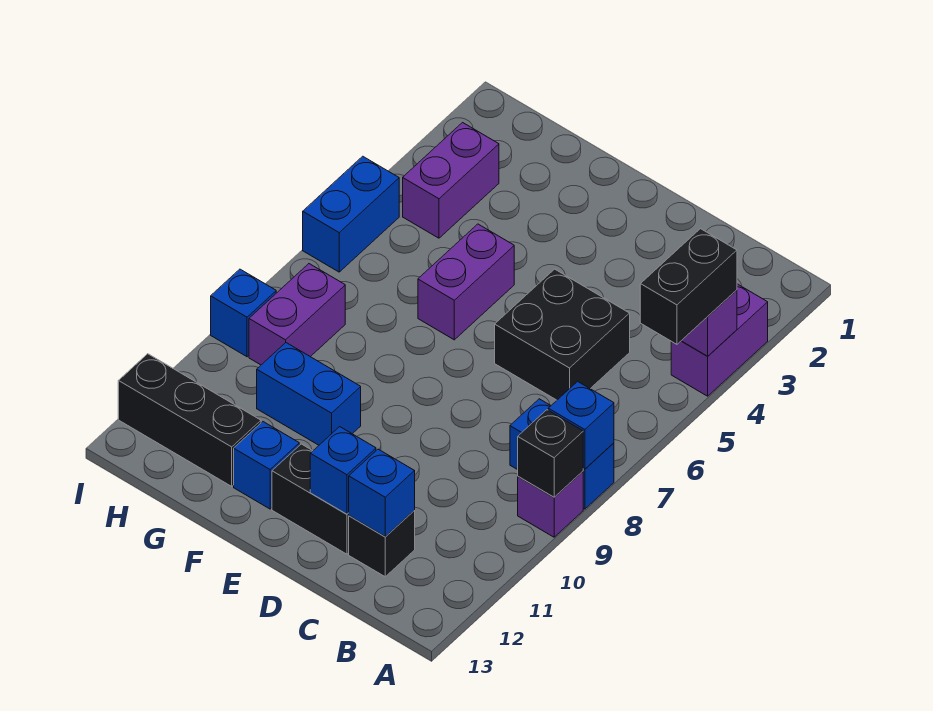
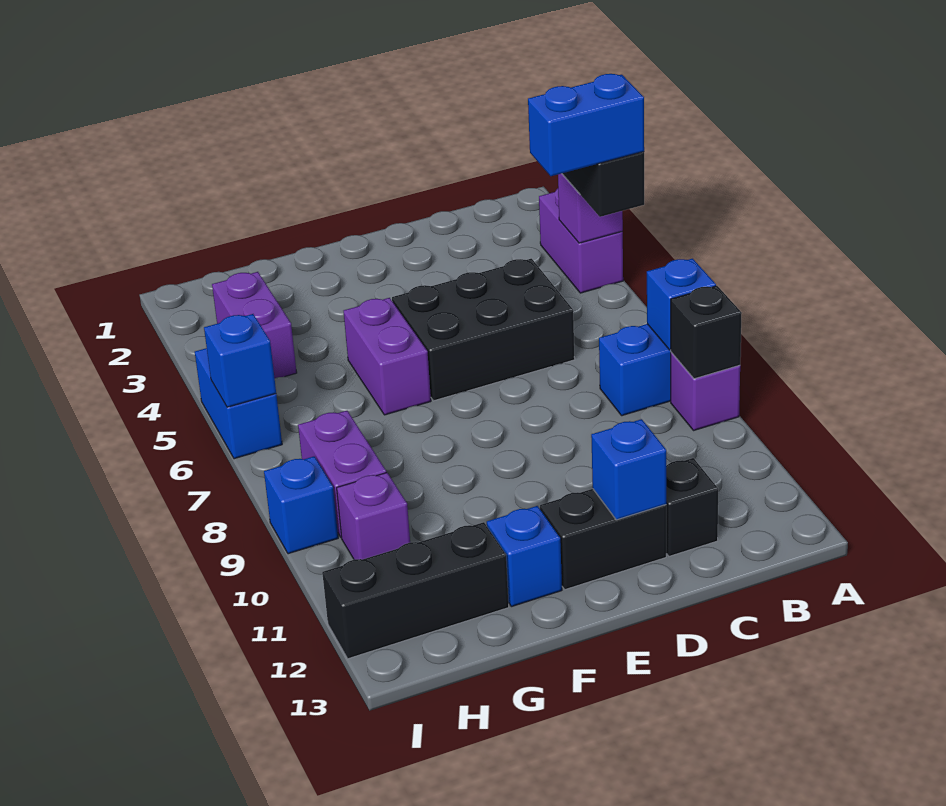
black 2x2 brick [495,269,630,400] -> black 2x3 brick [392,259,575,401]
blue 1x1 brick [349,449,415,537] -> blue 1x1 brick moved to [204,314,276,407]
blue 1x2 brick [257,343,361,445] -> blue 1x2 brick moved to [528,74,644,176]
none -> purple 1x1 brick [337,473,410,560]

